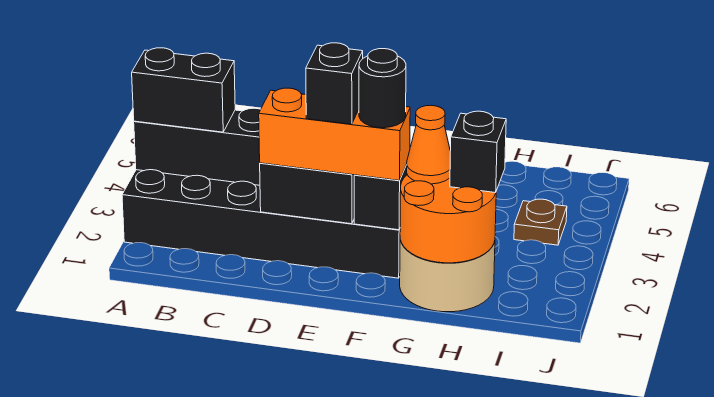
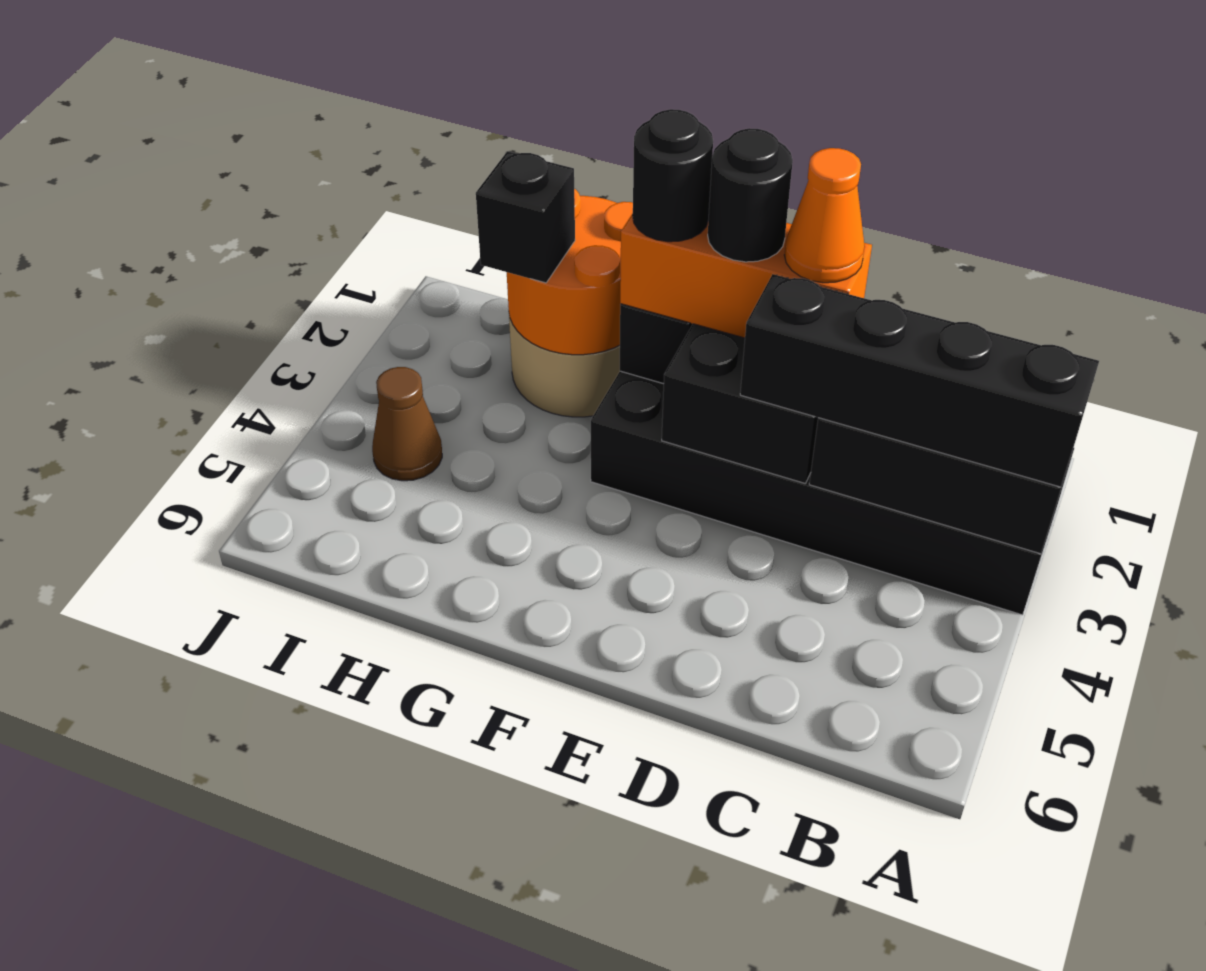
black 1x2 brick [132,48,235,132] -> black 1x4 brick [740,274,1099,487]
black 1x1 brick [306,43,363,124] -> black 1x1 round brick [708,128,793,262]
orange 1x1 cone [407,105,450,184] -> orange 1x1 cone moved to [784,148,865,283]
brown 1x1 plate [514,199,567,245] -> brown 1x1 cone [372,367,442,481]

